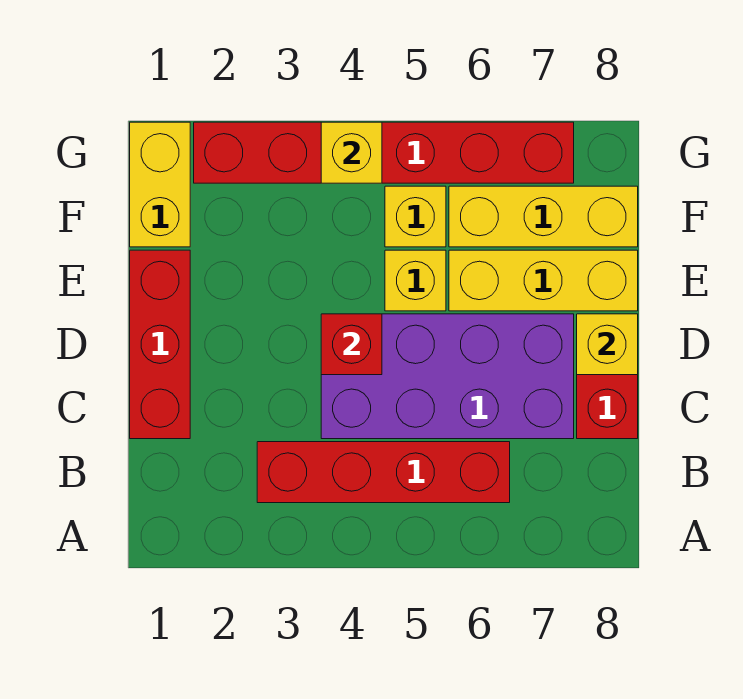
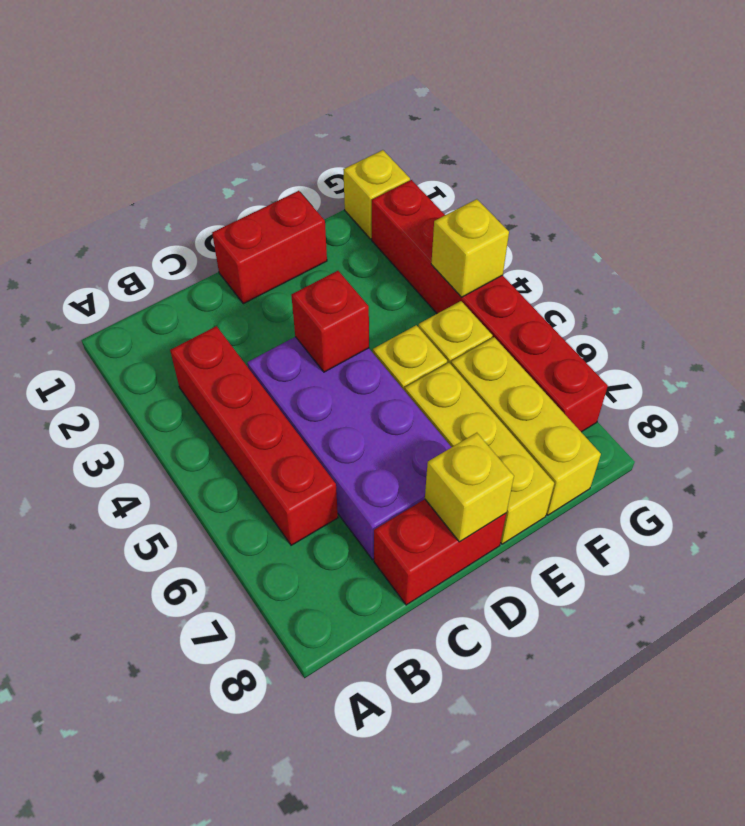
red 1x3 brick [130,250,190,439] -> red 1x2 brick [212,191,327,304]
yellow 1x2 brick [130,122,190,247] -> yellow 1x1 brick [343,150,410,239]

